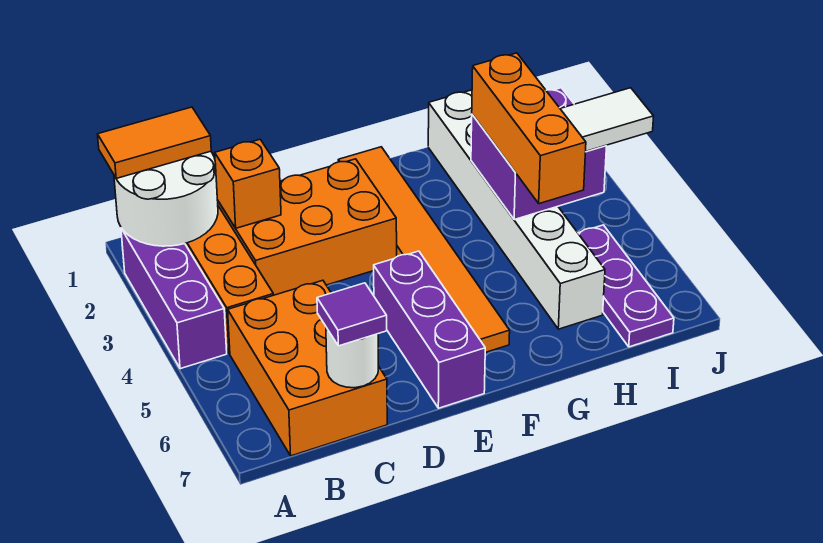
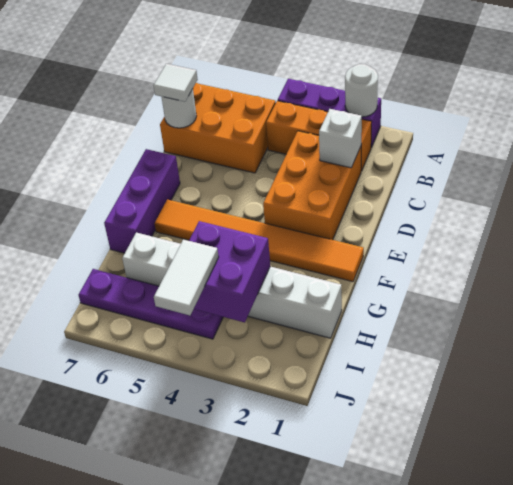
white 2x2 round brick [114,151,218,246] -> white 1x1 round brick [345,64,378,117]
orange 1x2 tile [98,107,211,178] -> none
orange 1x1 brick [215,139,281,228] -> white 1x1 brick [319,109,362,168]
purple 1x1 tile [317,283,387,346] -> white 1x1 tile [153,64,198,102]
purple 1x3 brick [374,251,485,408] -> purple 1x3 brick turned to [104,149,180,253]
orange 1x3 brick [472,53,586,204] -> none
purple 1x3 plate [578,225,674,347] -> purple 1x4 plate [78,269,223,339]

